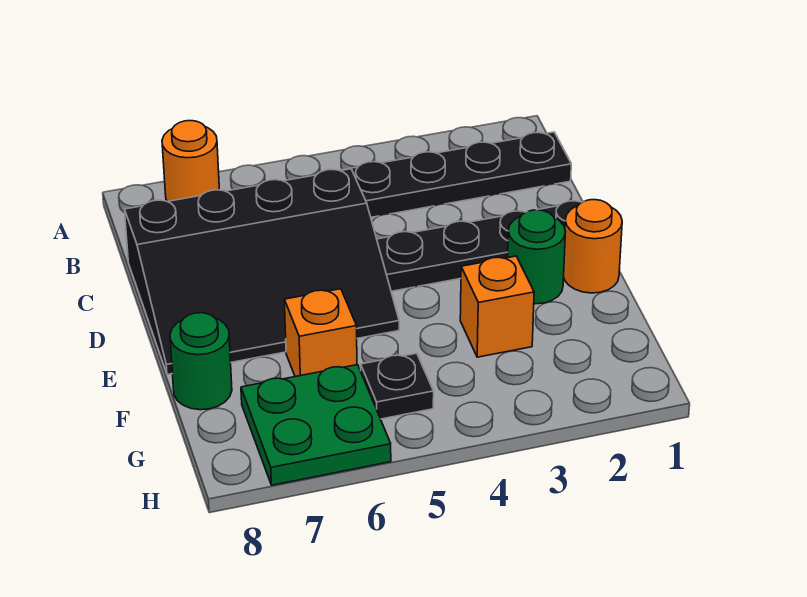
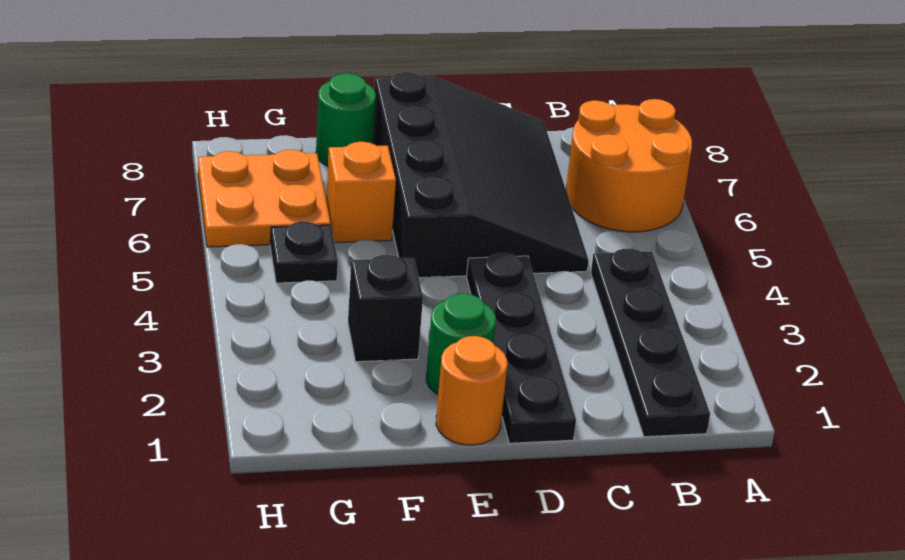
orange 1x1 round brick [162,121,219,201] -> orange 2x2 round brick [566,99,692,232]
black 3x4 slope [125,169,399,375] -> black 3x4 slope turned to [373,72,589,278]
orange 1x1 brick [460,256,534,357] -> black 1x1 brick [348,255,423,362]
green 2x2 plate [241,365,391,485] -> orange 2x2 plate [198,150,331,247]

